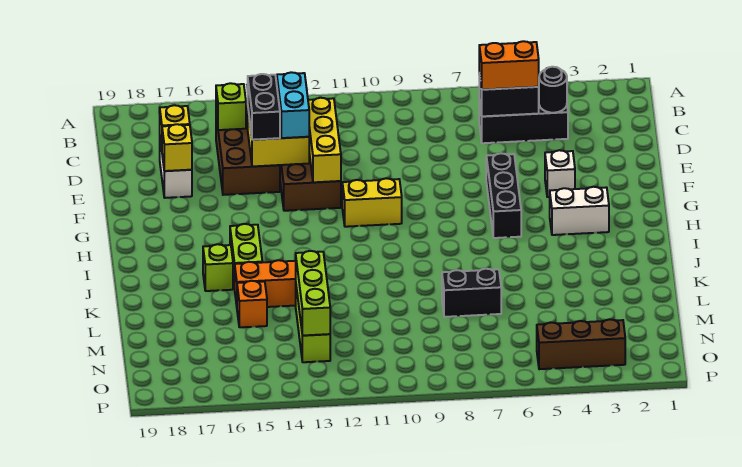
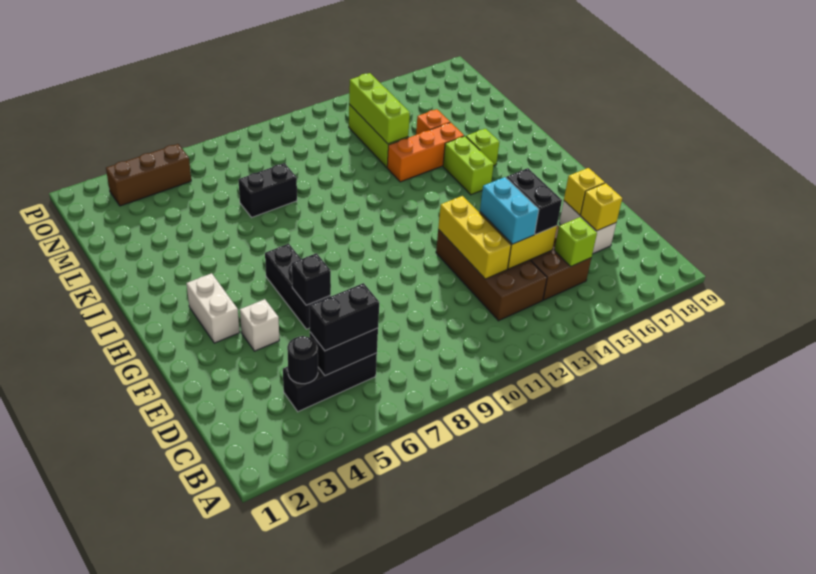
orange 1x2 brick [479,41,539,90] -> black 1x2 brick [309,283,379,351]
none -> black 1x1 brick [292,253,331,305]
yellow 1x2 brick [342,178,402,227] -> none
white 1x2 brick [550,187,609,235] -> white 1x2 brick turned to [187,273,240,343]

